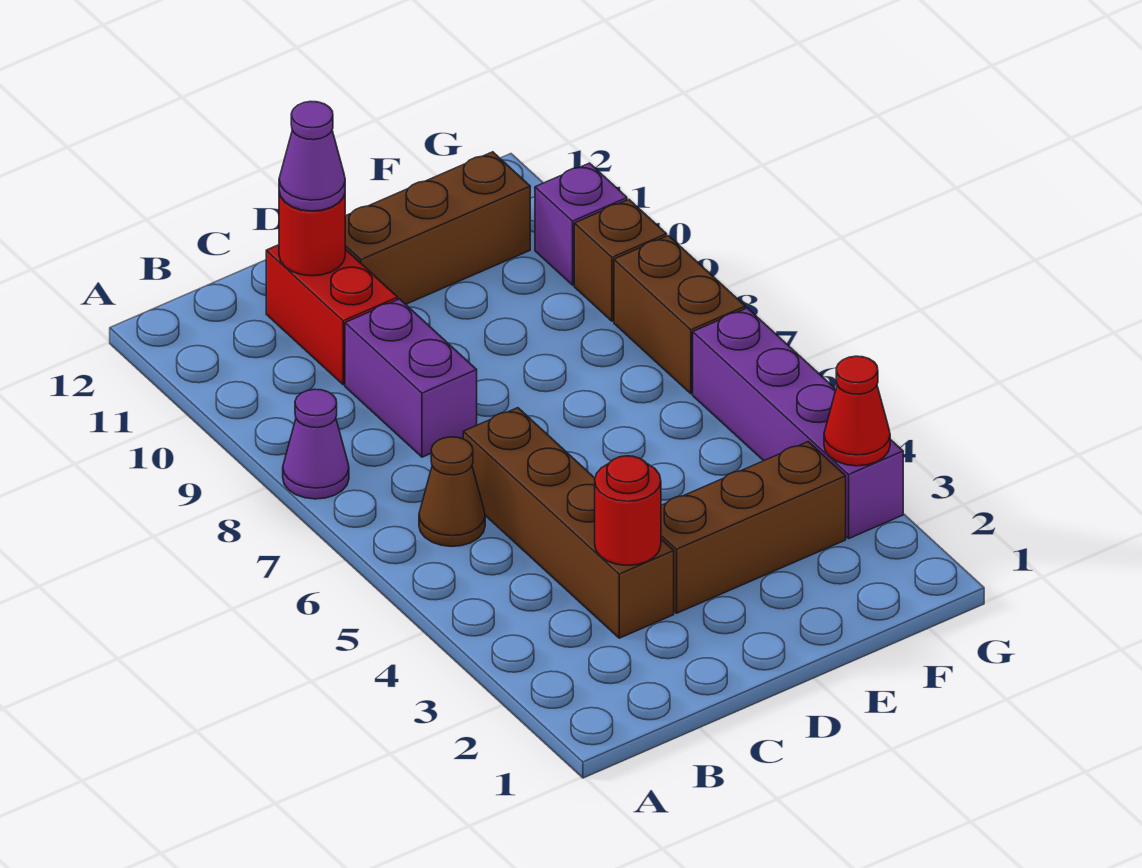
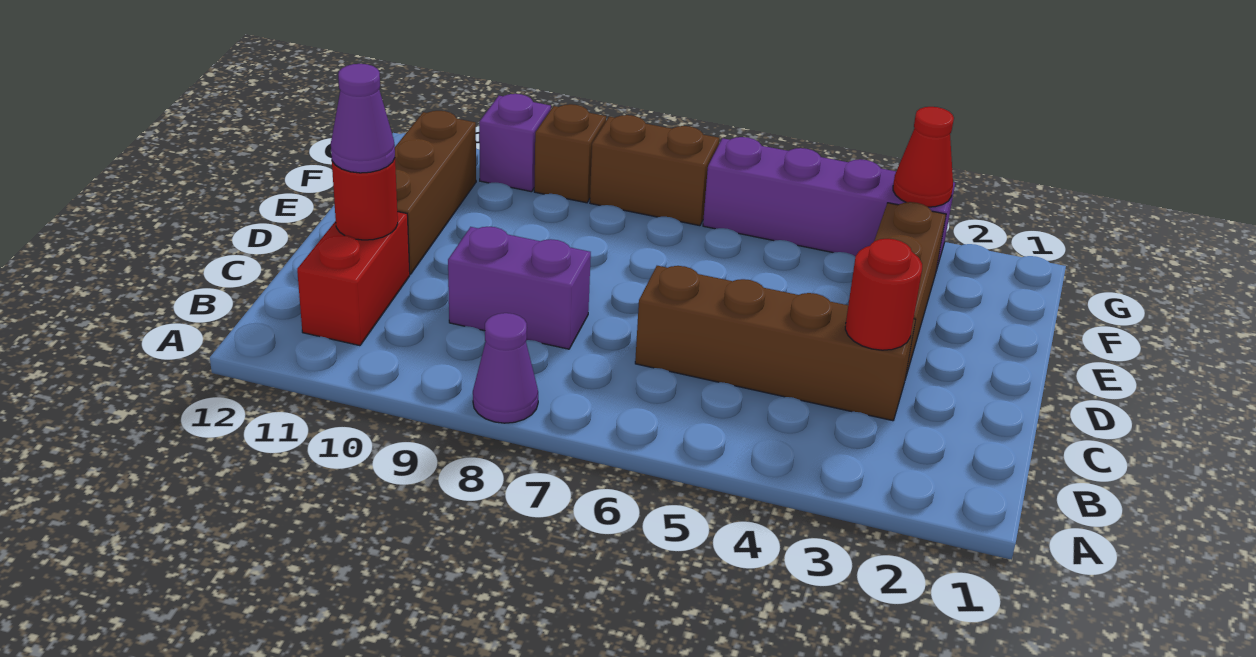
brown 1x1 cone [419,437,485,547] -> none
red 1x2 brick [266,245,398,385] -> red 1x2 brick turned to [297,212,410,346]

